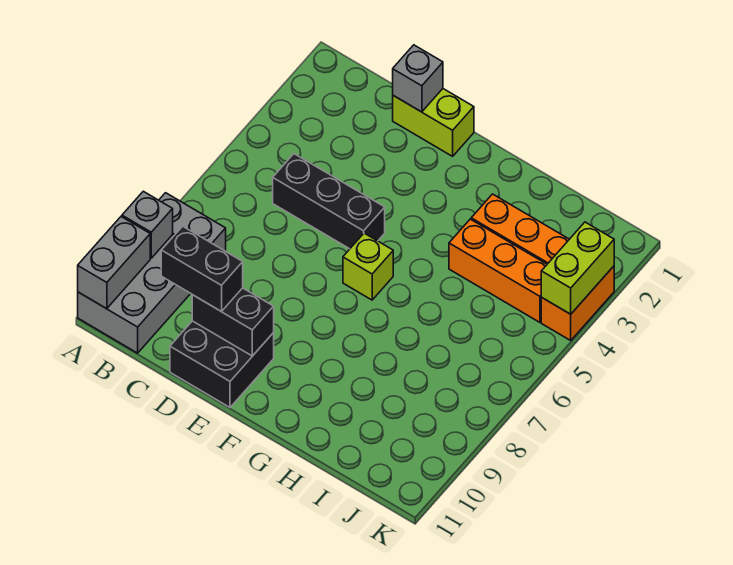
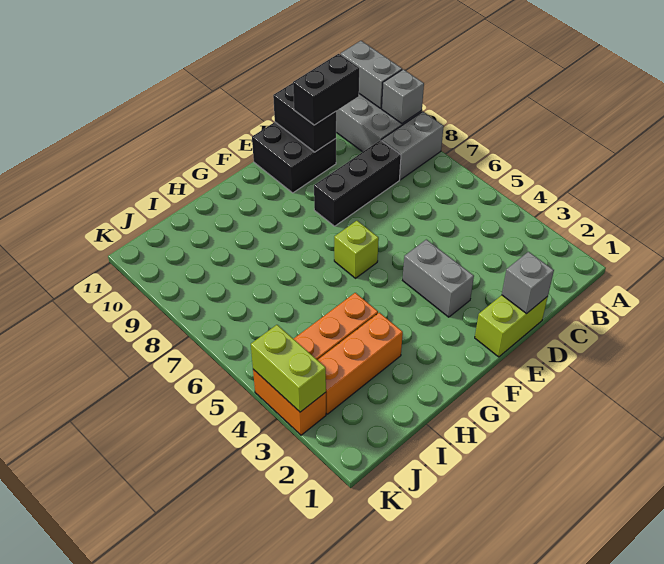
black 1x3 brick [273,154,385,249] -> black 1x3 brick moved to [314,140,401,226]
black 1x2 brick [192,288,274,356] -> black 1x2 brick turned to [273,83,336,152]
none -> grey 1x2 brick [403,239,474,317]

